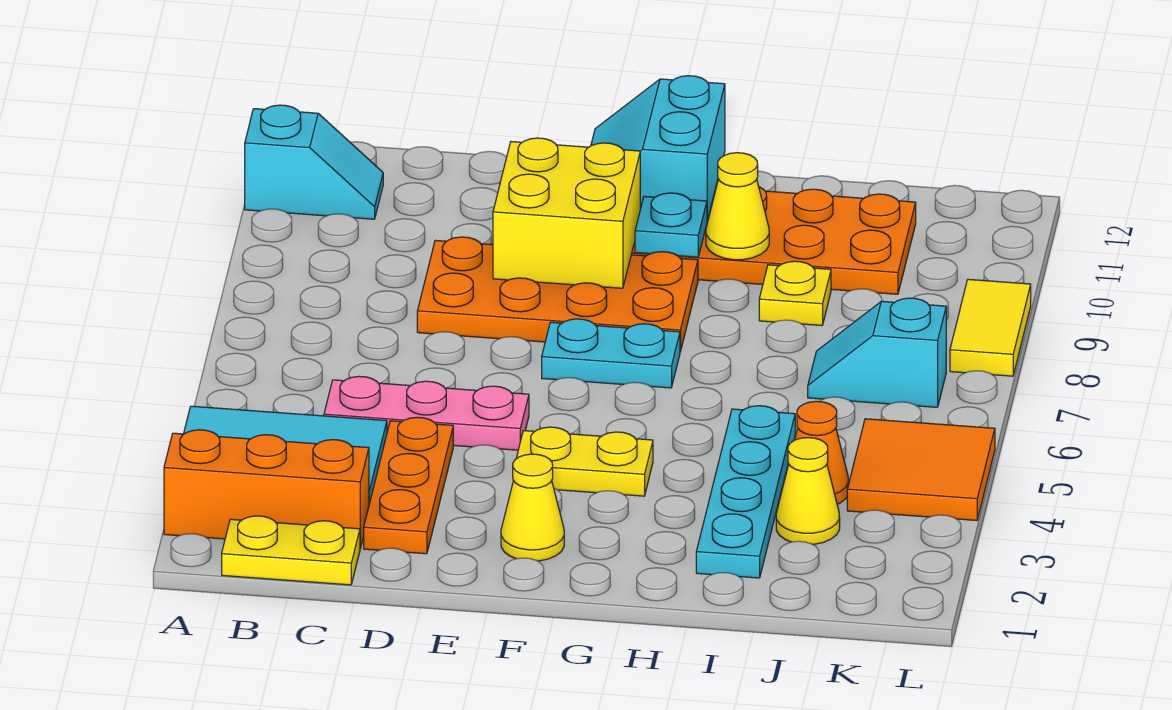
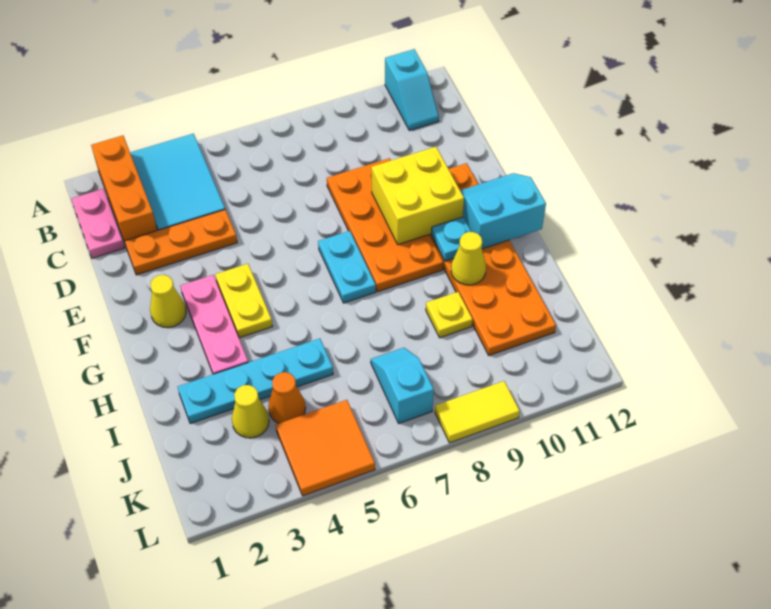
yellow 1x2 plate [222,516,360,585] -> pink 1x2 plate [71,189,124,258]
pink 1x3 plate [324,376,529,450] -> pink 1x3 plate moved to [180,275,248,374]

